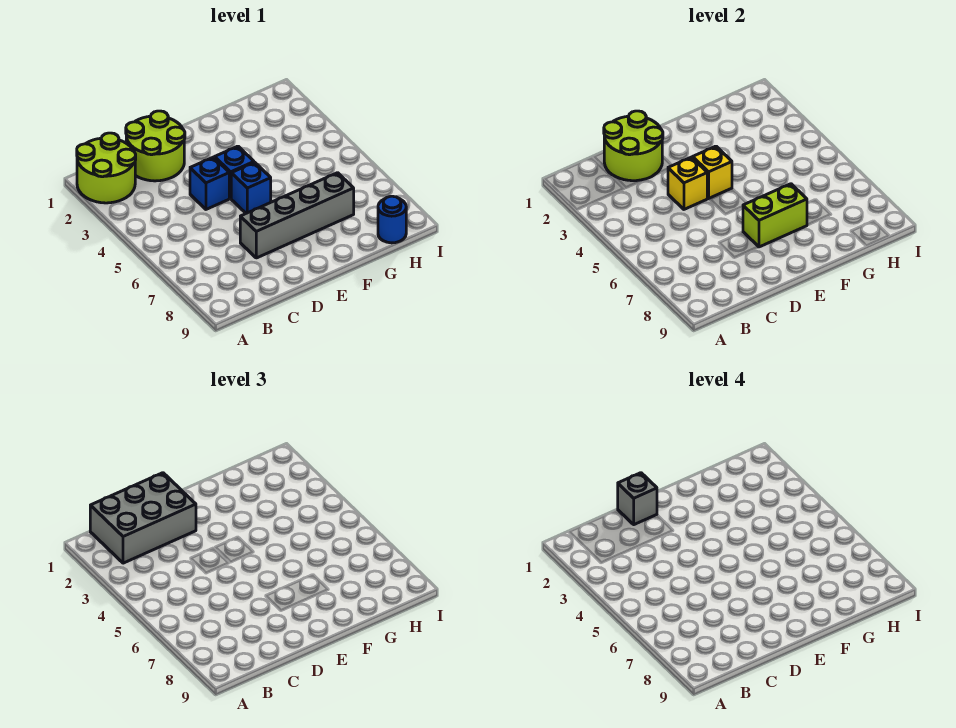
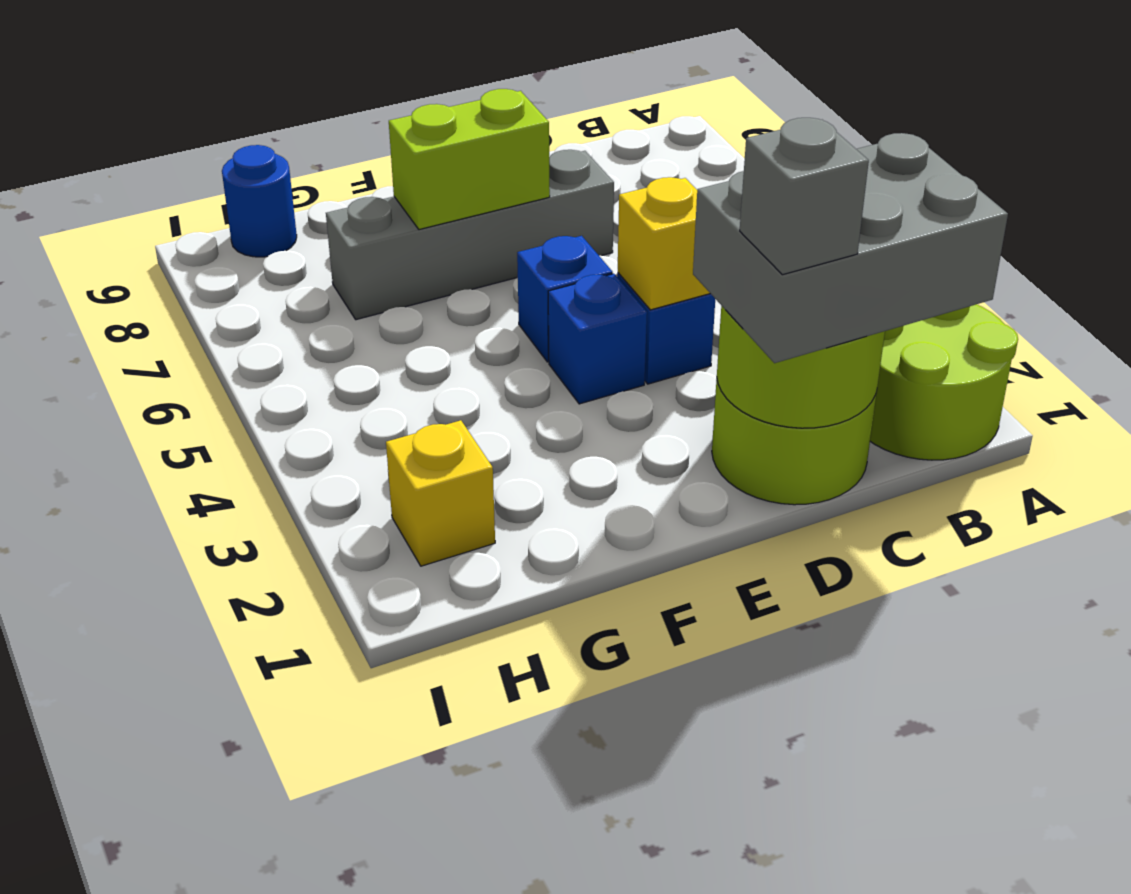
yellow 1x1 brick [693,146,732,198] -> yellow 1x1 brick moved to [386,420,495,566]

